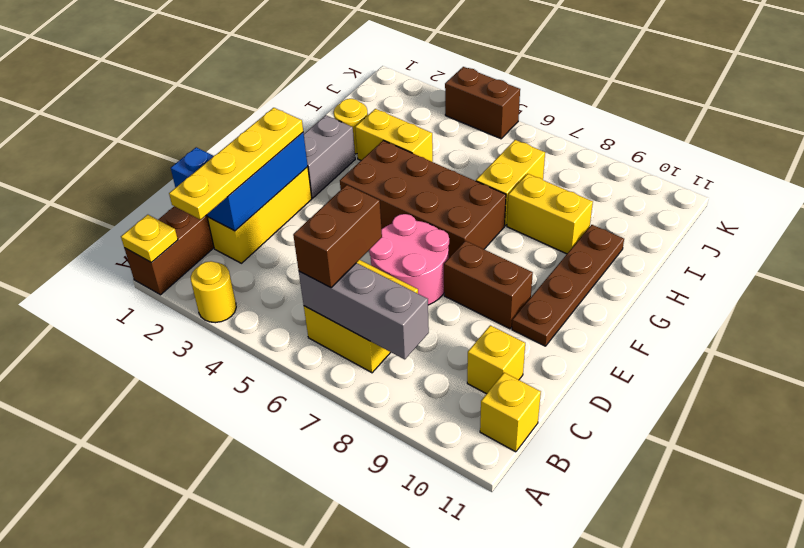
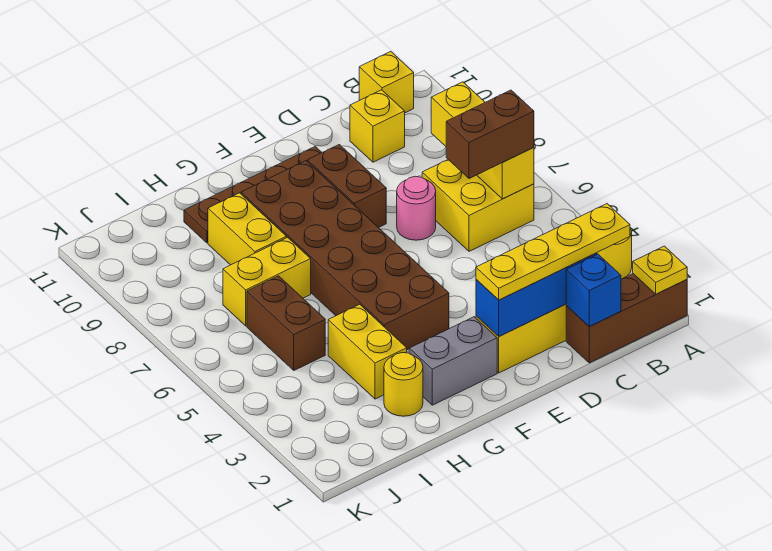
grey 1x3 brick [299,263,429,359] -> yellow 1x3 brick [431,82,534,199]
pink 2x2 round brick [369,214,449,305] -> pink 1x1 round brick [397,176,436,240]
brown 2x4 brick [340,141,506,258] -> brown 2x6 brick [241,161,449,350]
brown 1x2 brick [445,67,520,139] -> brown 1x2 brick moved to [247,276,325,370]

